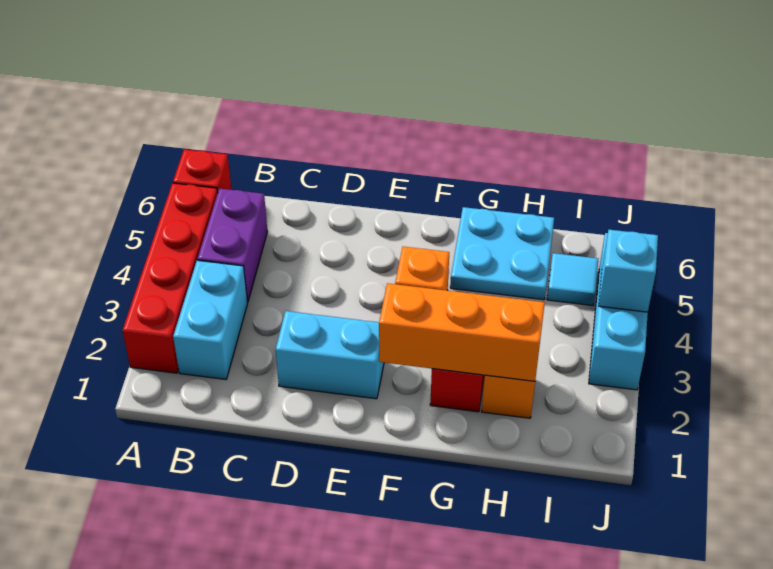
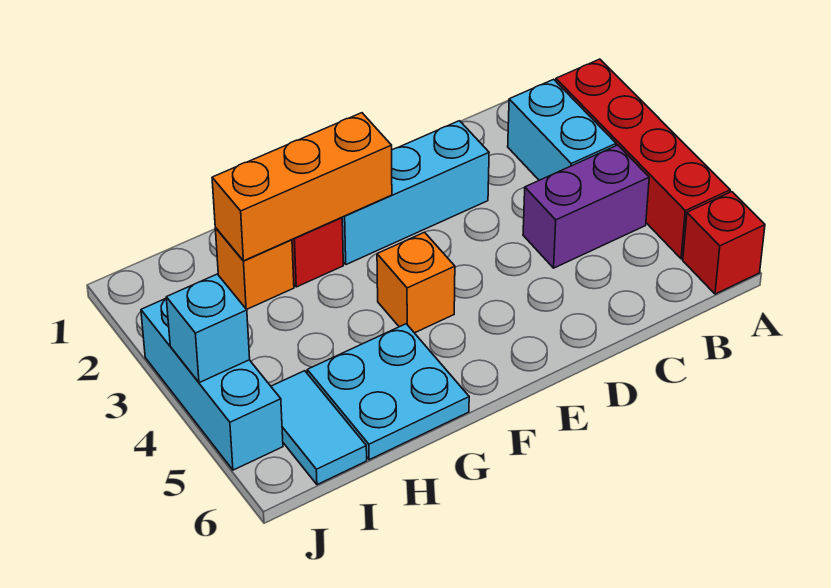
purple 1x2 brick [197,188,267,302] -> purple 1x2 brick turned to [523,145,649,268]
cyan 1x2 brick [276,311,384,399] -> cyan 1x3 brick [342,121,489,265]
cyan 1x1 tile [547,253,598,306] -> cyan 1x2 tile [271,371,367,485]

